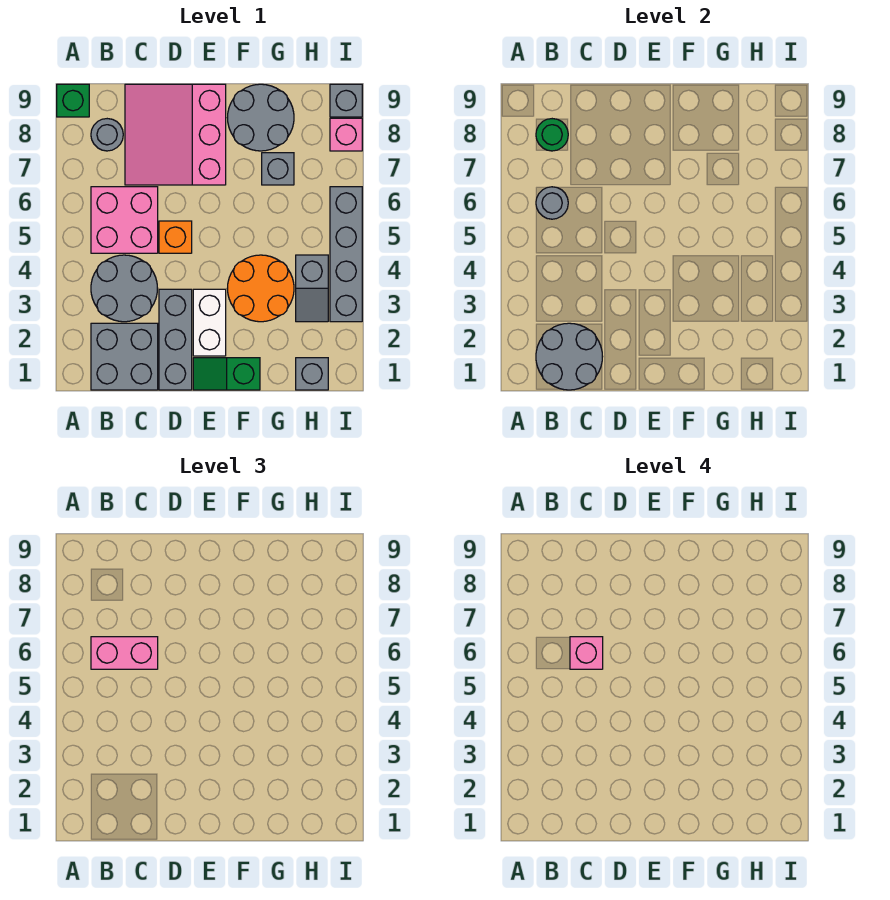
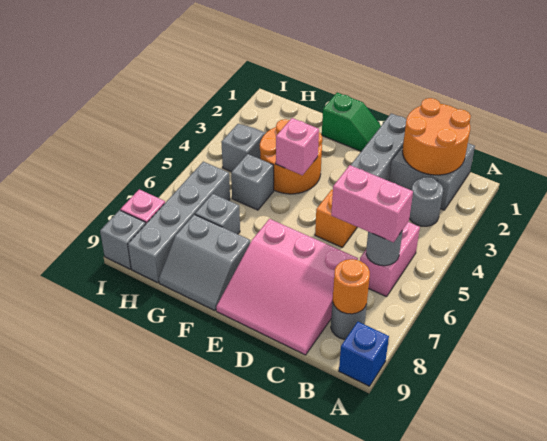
green 1x1 brick [57,84,89,117] -> blue 1x1 brick [339,322,389,386]
grey 2x2 round brick [536,323,603,390] -> orange 2x2 round brick [402,98,471,175]
grey 2x2 round brick [91,255,158,322] -> grey 1x1 round brick [409,177,443,226]
pink 2x2 brick [91,187,158,253] -> pink 1x2 brick [360,222,420,297]
green 1x1 round brick [536,119,568,151] -> orange 1x1 round brick [333,259,370,314]
pink 1x1 brick [570,637,603,669] -> pink 1x1 brick moved to [276,118,319,175]
pink 3x3 slope [125,84,226,185] -> pink 3x3 slope turned to [216,219,358,355]
white 1x2 brick [193,289,226,356] -> none
grey 2x2 round brick [227,84,294,151] -> grey 2x2 slope [159,215,250,311]
grey 1x1 brick [296,358,328,390] -> grey 1x1 brick moved to [231,154,274,210]
grey 1x4 brick [330,187,362,322] -> grey 1x4 brick moved to [128,162,230,283]

